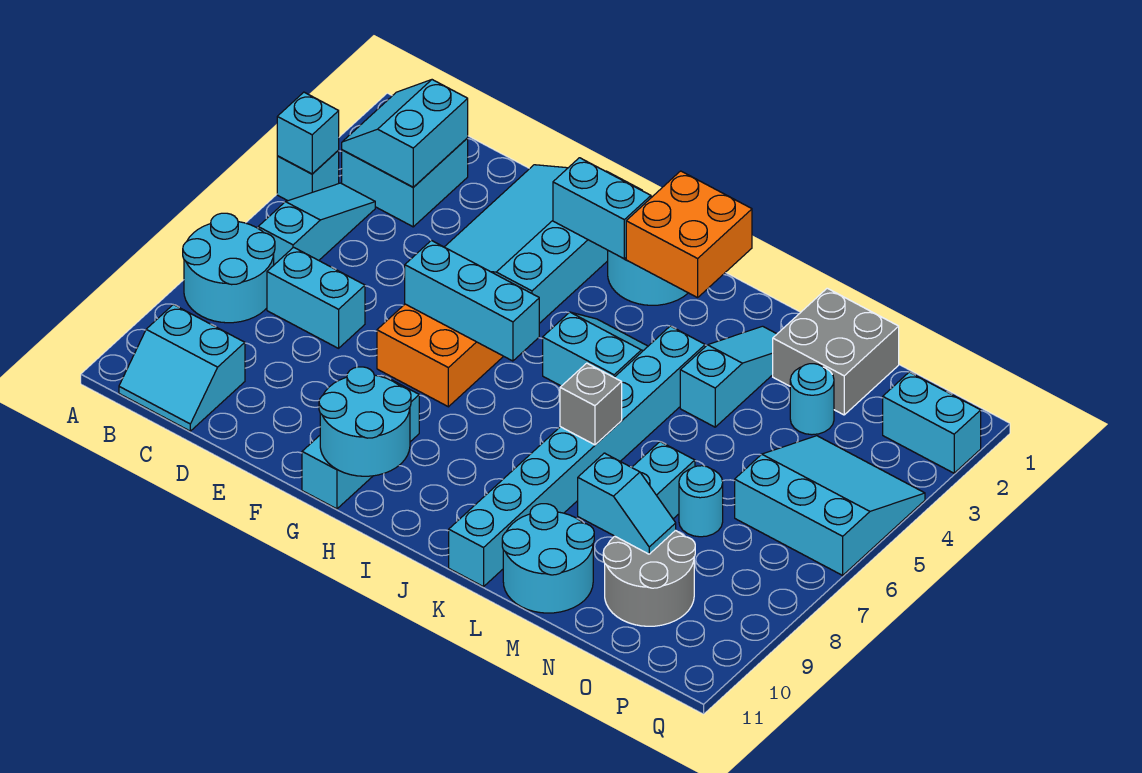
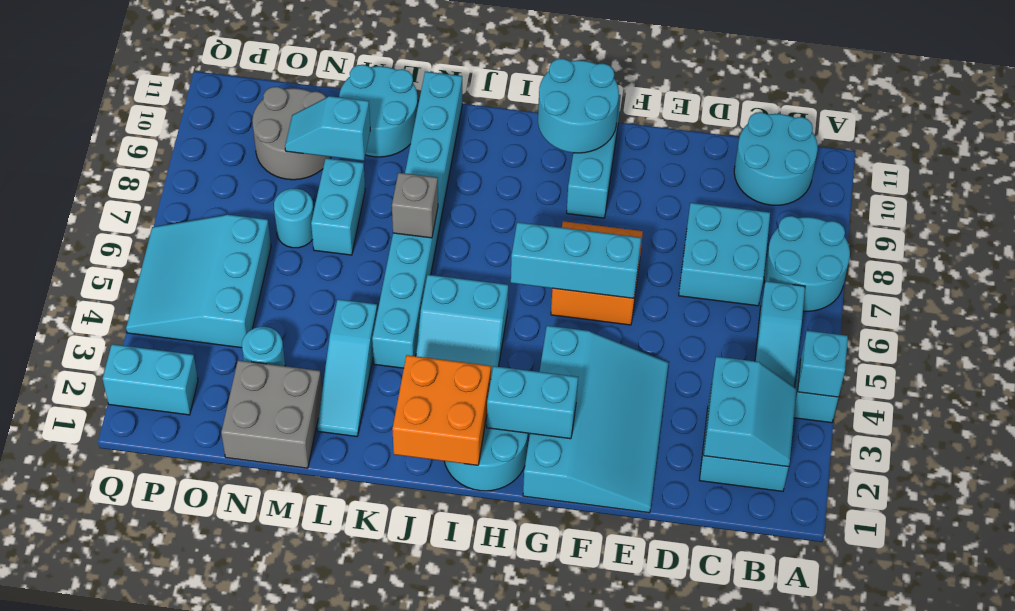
cyan 2x2 slope [119,305,245,431] -> cyan 2x2 round brick [734,112,818,205]
cyan 1x2 brick [267,247,365,348] -> cyan 2x2 brick [679,203,770,306]
cyan 3x3 slope [735,436,925,575] -> cyan 3x3 slope turned to [126,215,271,348]

